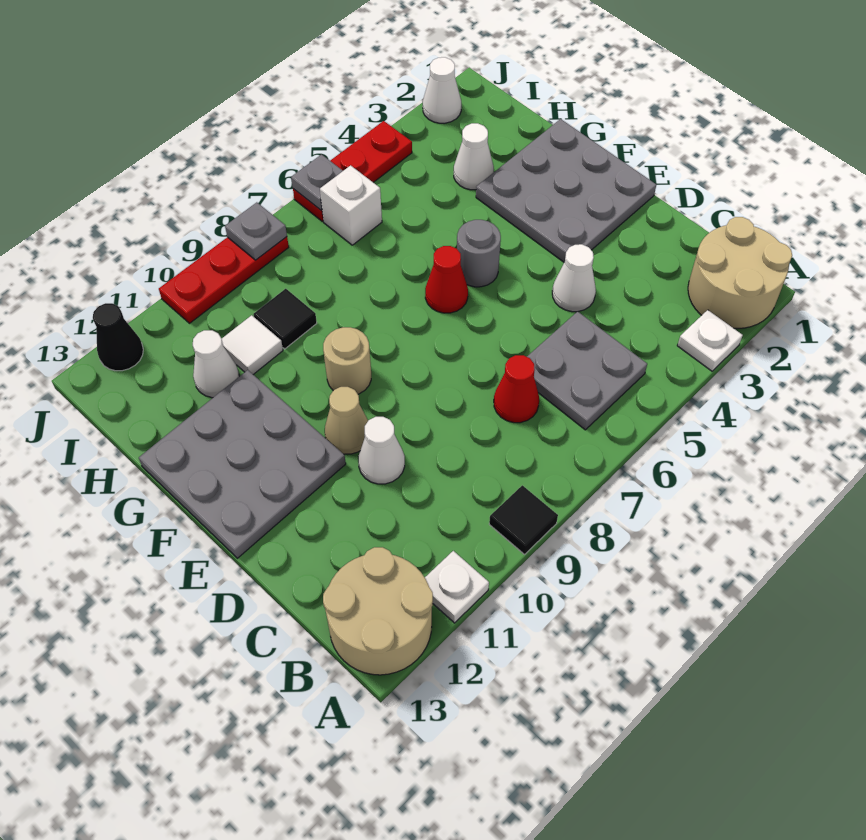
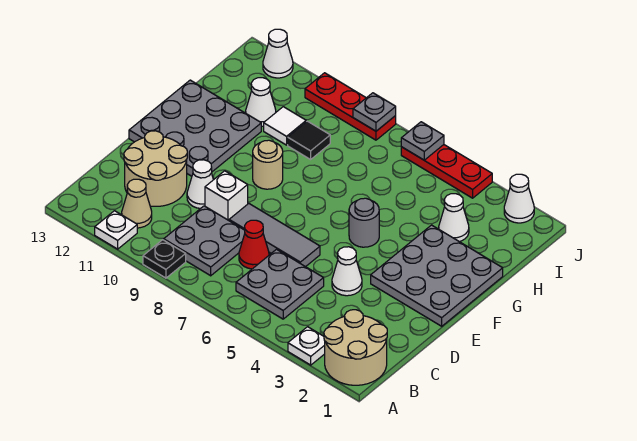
black 1x1 tile [489,485,558,554] -> black 1x1 plate [143,240,186,278]
tan 2x2 round brick [323,547,433,675] -> tan 2x2 round brick moved to [124,131,187,206]
none -> grey 2x2 plate [164,206,245,276]
none -> grey 1x3 tile [229,204,320,267]
tan 1x1 cone [325,387,368,454] -> tan 1x1 cone moved to [122,179,152,228]
red 1x1 cone [425,246,468,313] -> none
white 1x1 brick [320,165,382,245] -> white 1x1 brick moved to [205,171,248,220]
black 1x1 cone [93,303,143,371] -> white 1x1 cone [263,29,293,78]

